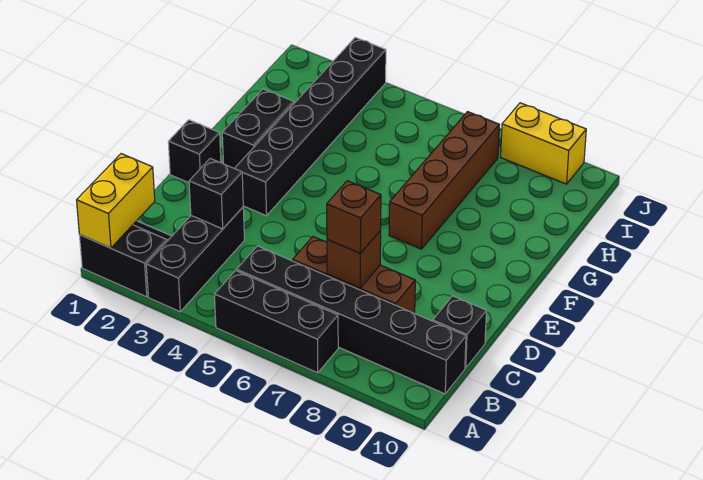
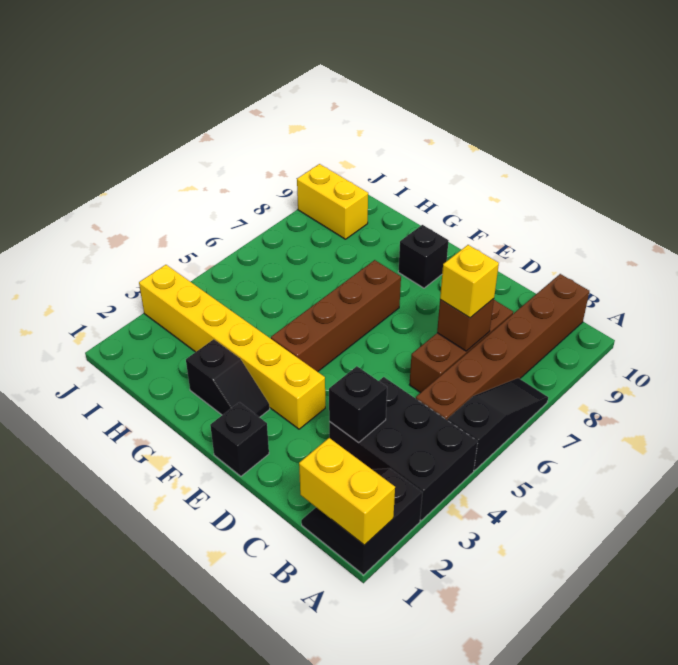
black 1x3 brick [146,207,245,312] -> black 2x3 brick [329,377,478,521]
black 1x3 brick [214,270,338,373] -> black 1x3 slope [448,378,548,470]
black 1x6 brick [237,246,466,394] -> brown 1x6 brick [416,274,589,420]
brown 1x1 brick [327,181,381,253] -> yellow 1x1 brick [440,245,499,318]
black 1x1 brick [433,296,486,368] -> black 1x1 brick moved to [398,225,449,288]
black 1x6 brick [234,37,386,216] -> yellow 1x6 brick [139,265,325,429]
black 1x2 brick [222,89,294,168] -> black 1x2 slope [186,339,270,417]
brown 1x4 brick [389,112,499,249] -> brown 1x4 brick turned to [271,260,401,372]
yellow 1x2 brick [501,103,586,184] -> yellow 1x2 brick turned to [297,164,368,239]

